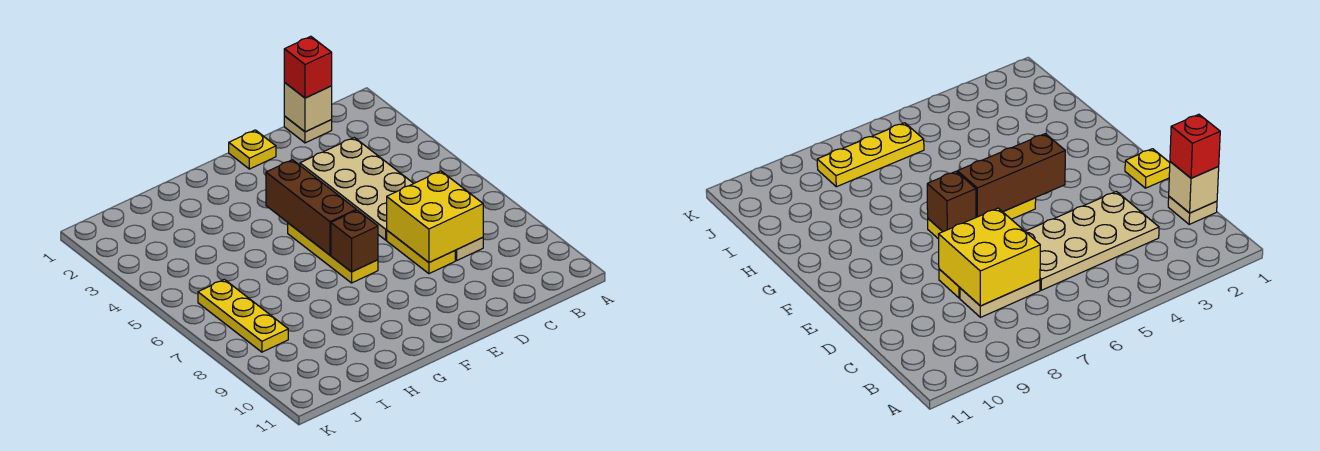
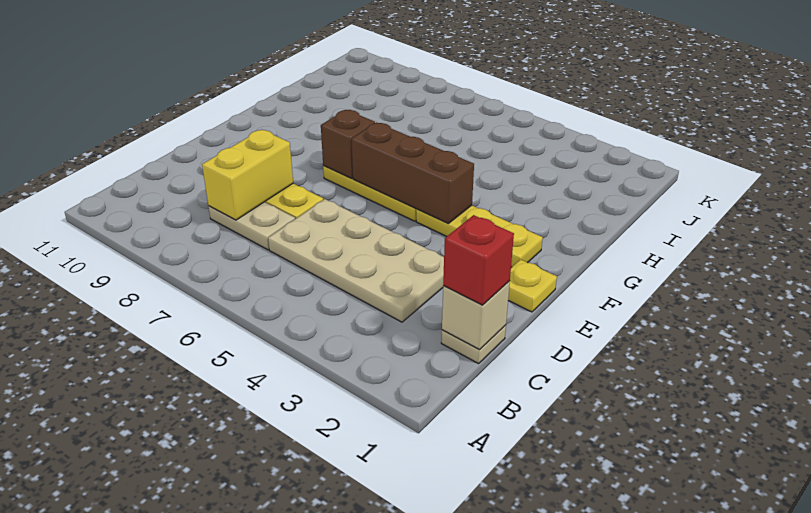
yellow 2x2 brick [387,171,483,262] -> yellow 1x2 brick [202,130,293,220]
yellow 1x3 plate [198,279,288,352] -> yellow 1x3 plate moved to [416,205,543,267]

